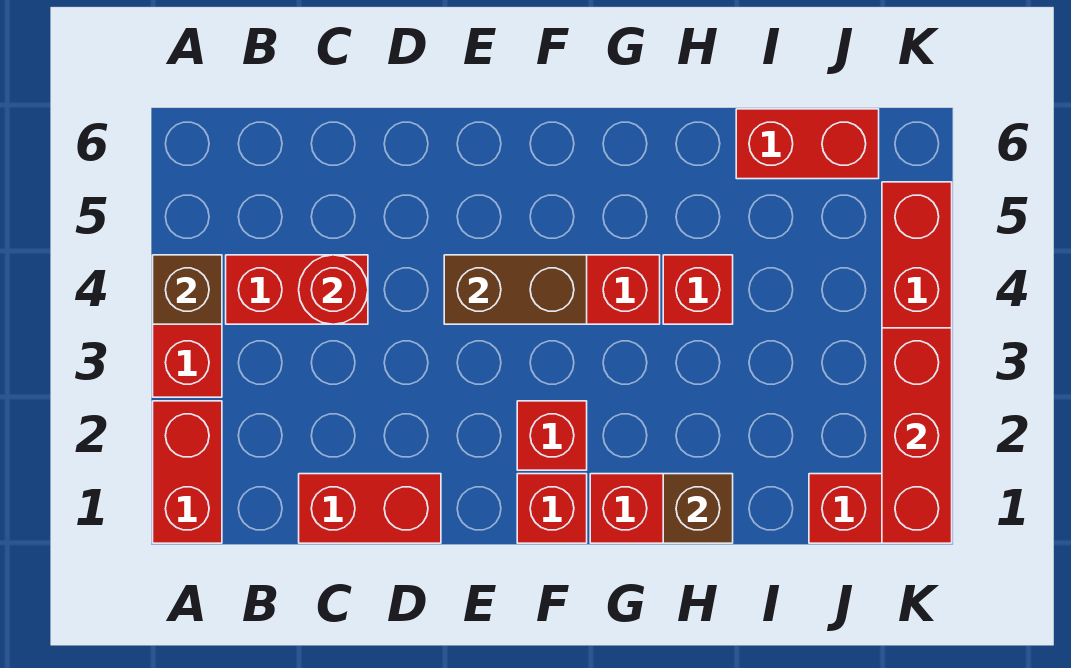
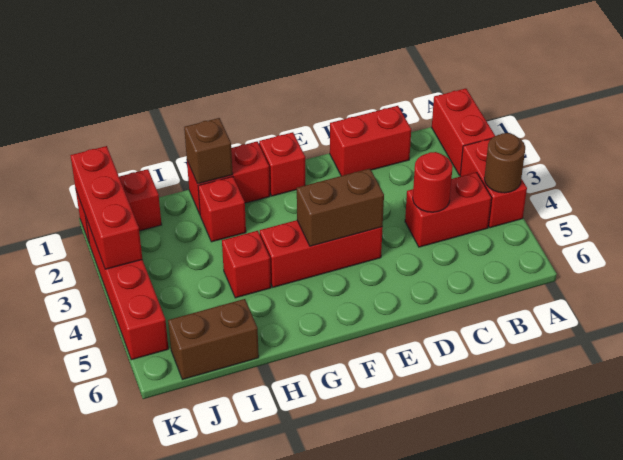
brown 1x1 brick [153,255,222,324] -> brown 1x1 round brick [484,133,525,193]
red 1x1 brick [517,401,587,470] -> red 1x1 brick moved to [198,177,246,242]
red 1x2 brick [736,109,879,179] -> brown 1x2 brick [168,299,259,380]

